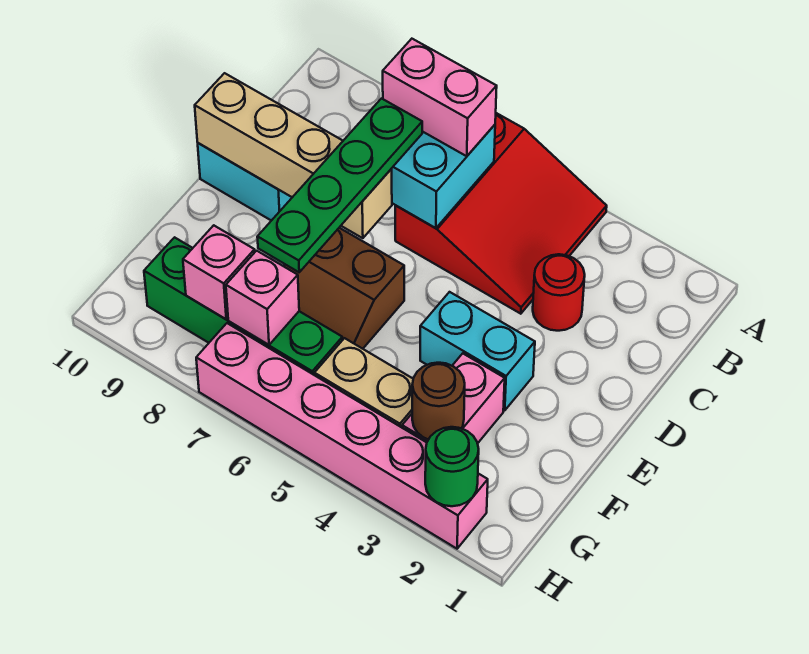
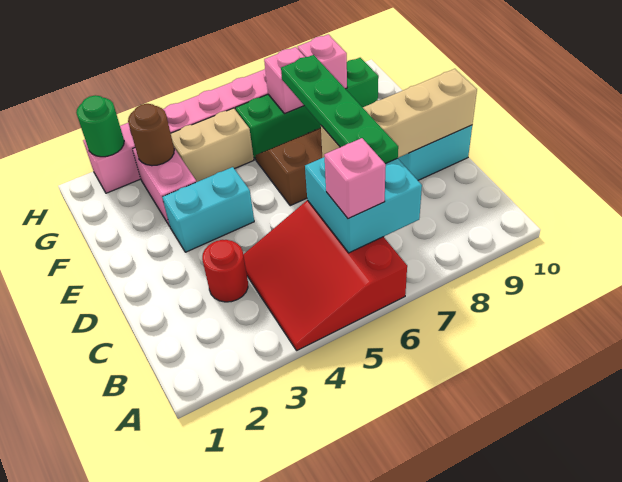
pink 1x2 brick [383,39,497,156] -> pink 1x1 brick [324,138,386,218]

